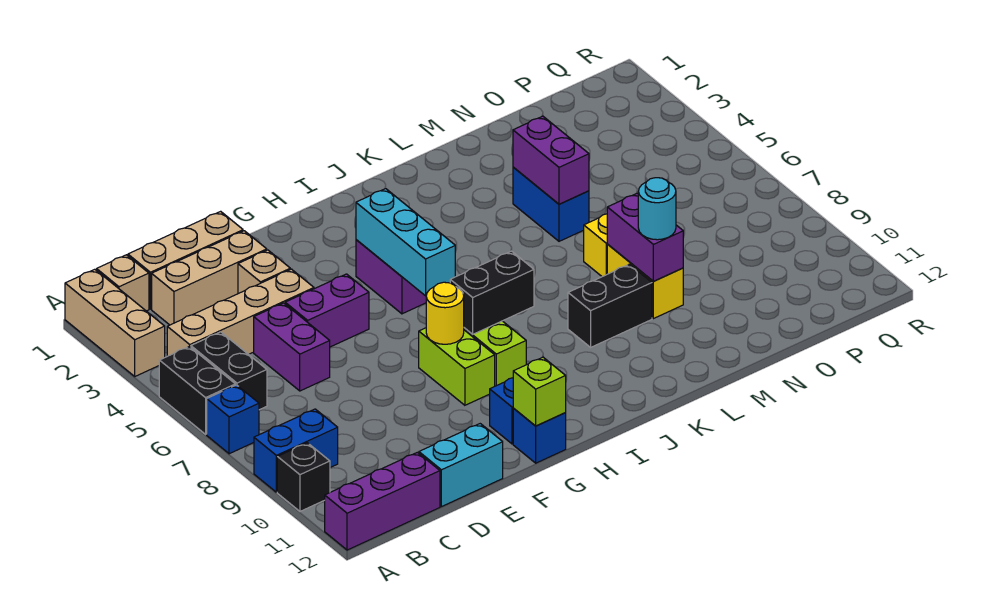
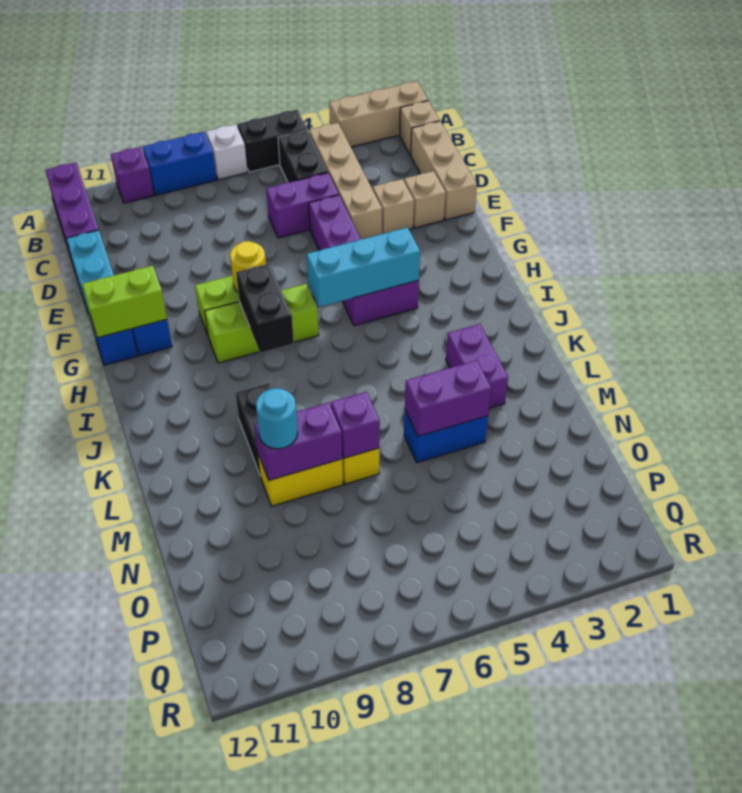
blue 1x1 brick [207,385,259,454] -> white 1x1 brick [206,124,247,180]
blue 1x2 brick [254,409,338,492] -> blue 1x2 brick turned to [143,132,217,195]
black 1x1 brick [277,443,330,511] -> purple 1x1 brick [111,147,154,203]
black 1x2 brick [191,332,267,410] -> black 1x2 brick turned to [278,130,328,183]
tan 1x3 brick [152,231,267,325] -> tan 1x1 brick [404,171,446,228]
lime 1x1 brick [513,357,566,426] -> lime 1x2 brick [82,266,167,338]
none -> purple 1x2 brick [446,324,508,408]
none -> purple 1x1 brick [331,392,380,458]

